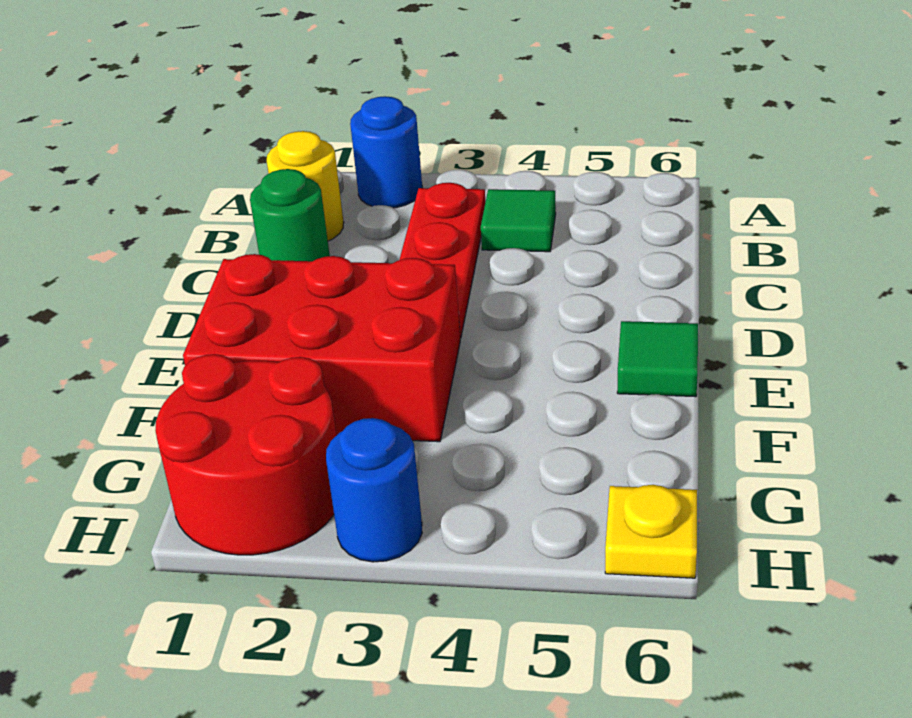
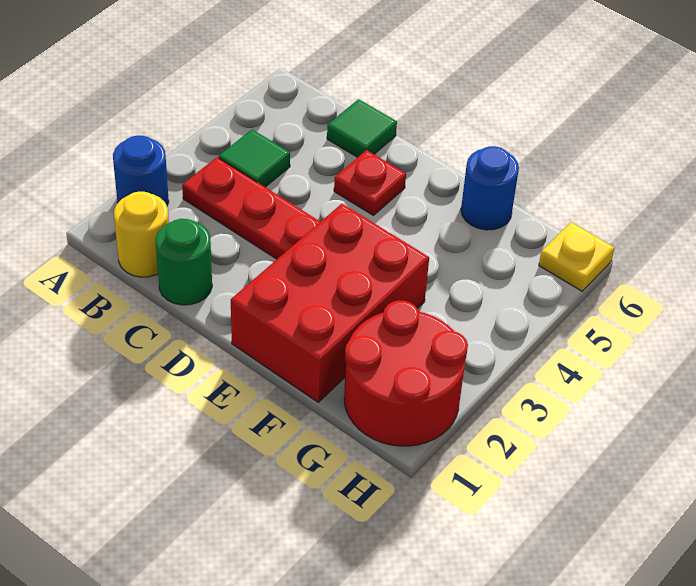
none -> red 1x1 plate [334,150,406,216]
green 1x1 tile [617,321,698,397] -> green 1x1 tile moved to [327,99,397,157]
blue 1x1 round brick [326,418,422,562] -> blue 1x1 round brick moved to [461,146,519,230]

